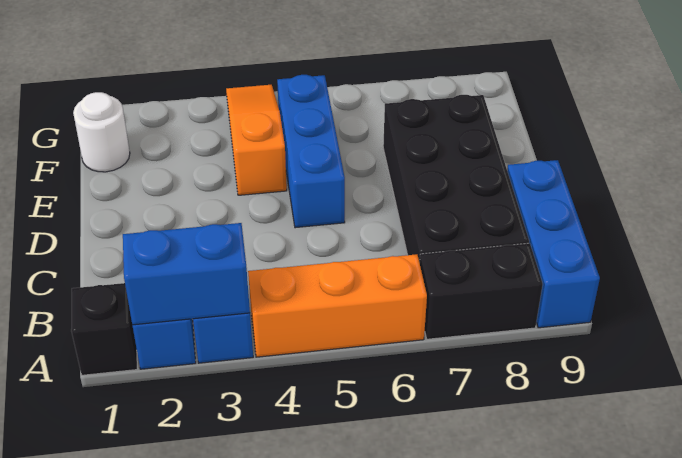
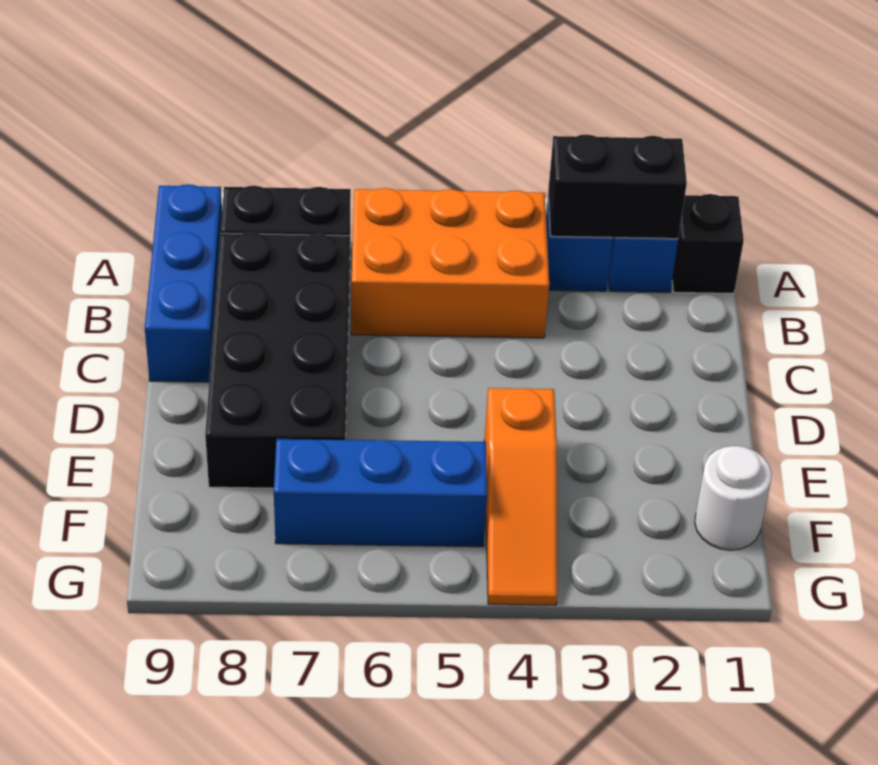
blue 1x2 brick [123,223,250,325] -> black 1x2 brick [548,135,687,239]
orange 1x3 brick [248,254,427,357] -> orange 2x3 brick [351,188,549,338]
blue 1x3 brick [277,75,345,228] -> blue 1x3 brick turned to [274,439,487,547]

